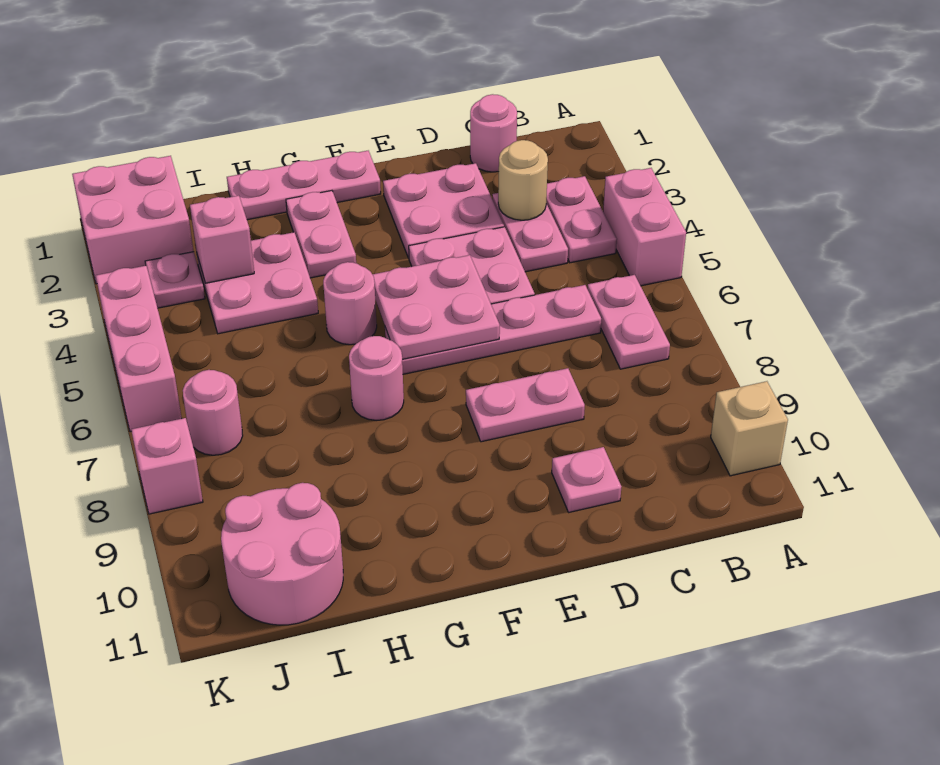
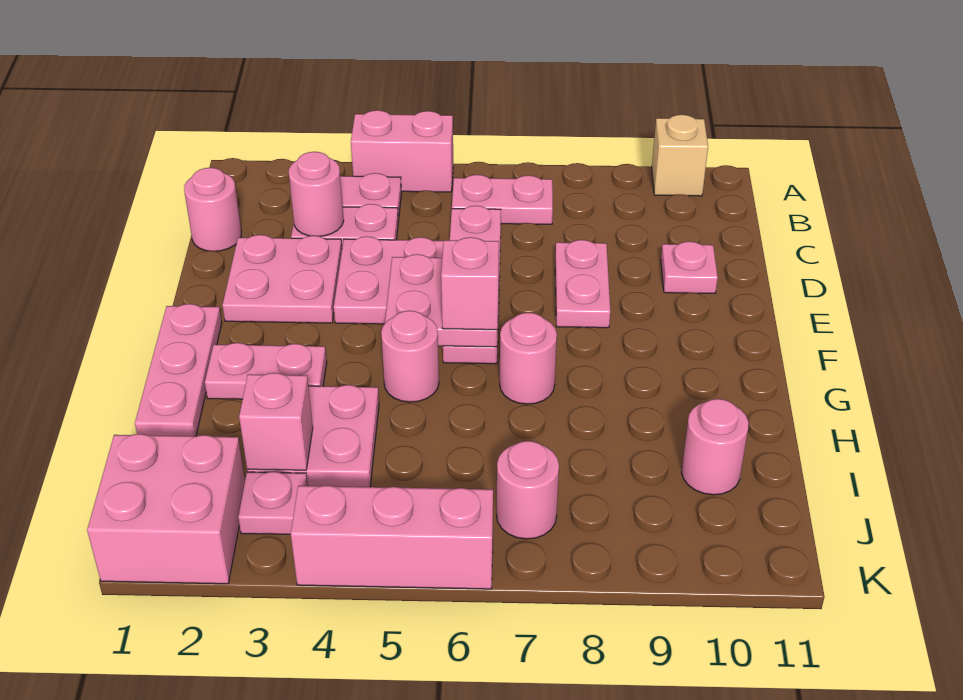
tan 1x1 round brick [498,140,548,220] -> pink 1x1 round brick [289,152,344,236]
pink 2x2 round brick [221,483,343,625] -> pink 1x1 round brick [682,399,749,495]
pink 1x1 brick [131,418,203,514] -> pink 1x1 brick moved to [441,237,499,330]

